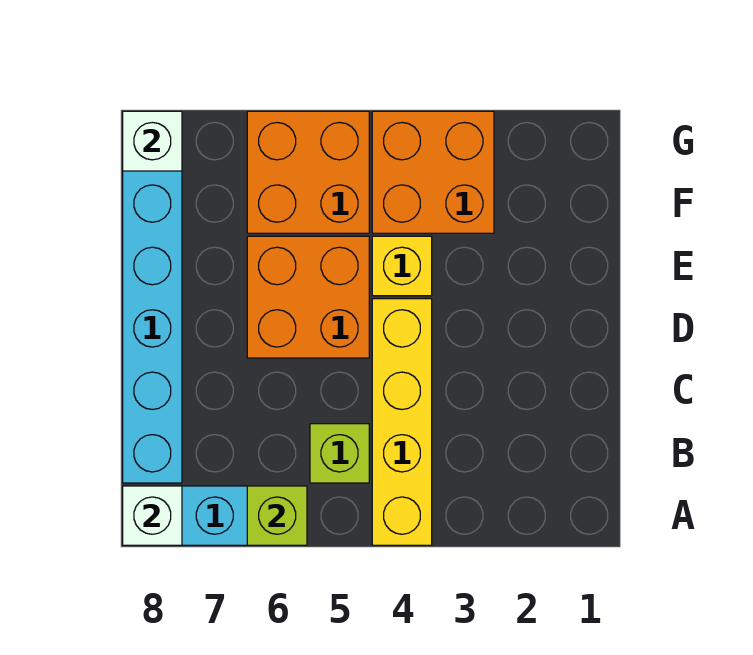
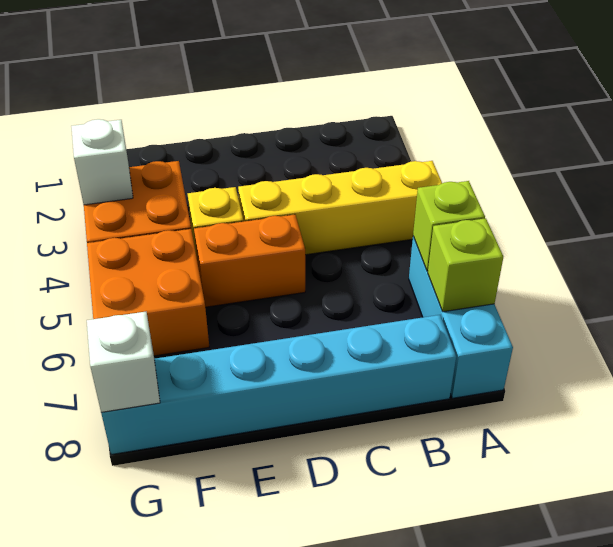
white 1x1 brick [123,486,182,545] -> white 1x1 brick moved to [71,119,133,205]
lime 1x1 brick [310,424,369,483] -> lime 1x1 brick moved to [428,218,503,312]
orange 2x2 brick [247,236,369,358] -> orange 1x2 brick [194,215,305,307]

